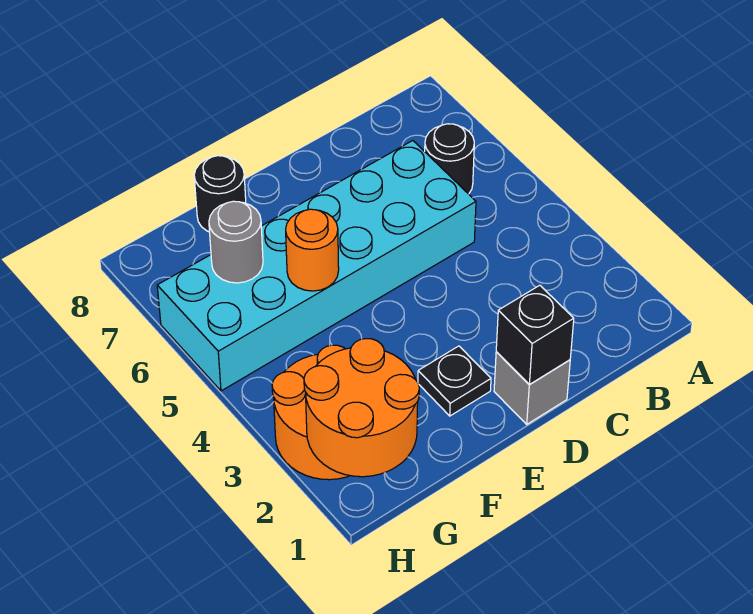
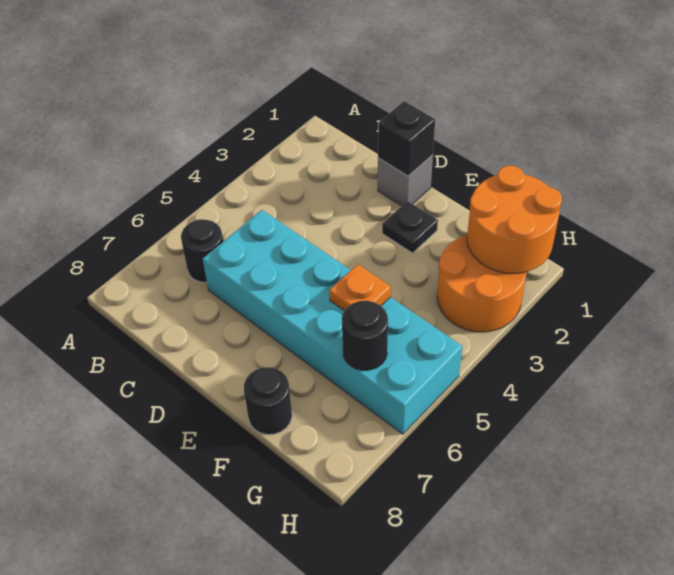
orange 1x1 round brick [286,209,339,291] -> orange 1x1 plate [329,264,391,311]
grey 1x1 round brick [209,201,263,283] -> black 1x1 round brick [342,301,388,370]

